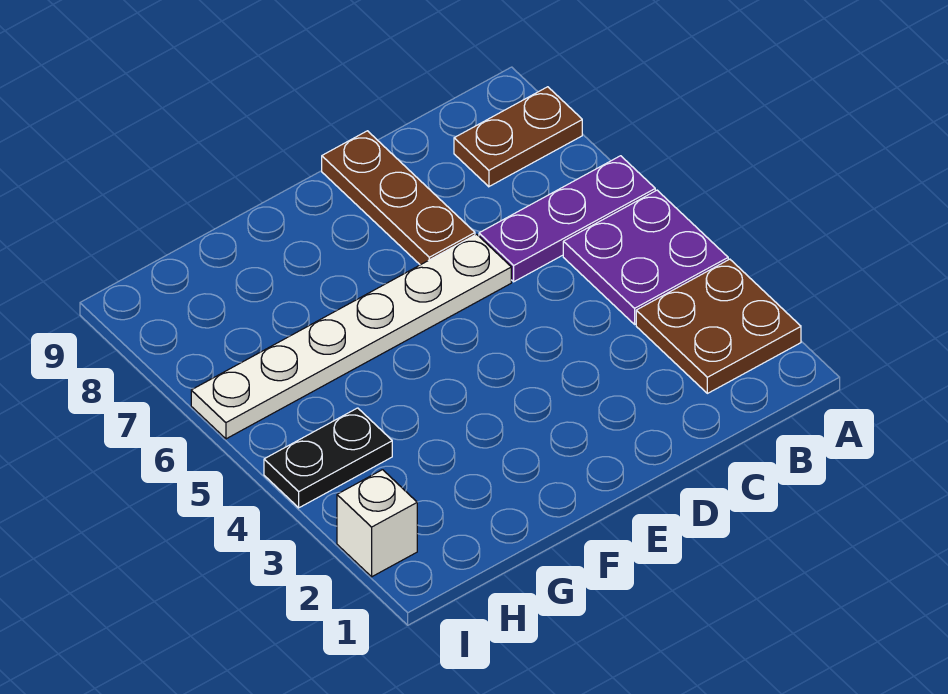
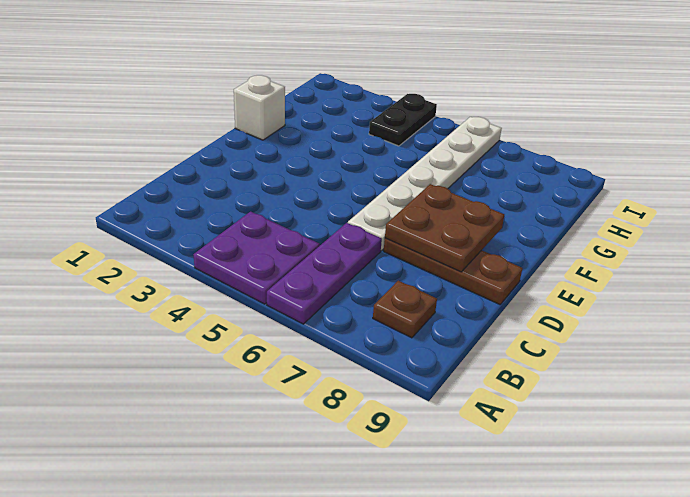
brown 2x2 plate [636,259,801,393] -> brown 2x2 plate moved to [385,184,504,272]
brown 1x2 plate [454,87,582,187] -> brown 1x1 plate [373,281,437,338]
white 1x1 brick [337,470,417,577] -> white 1x1 brick moved to [234,75,285,140]

